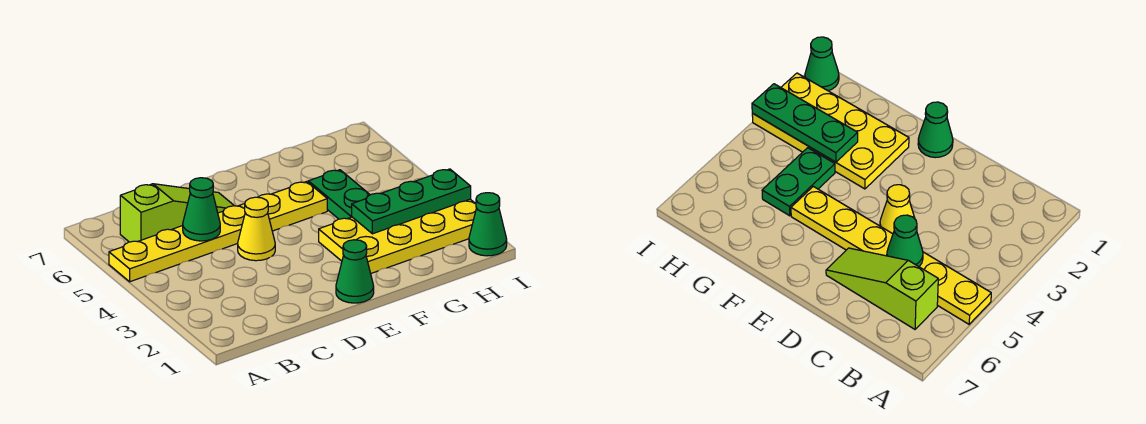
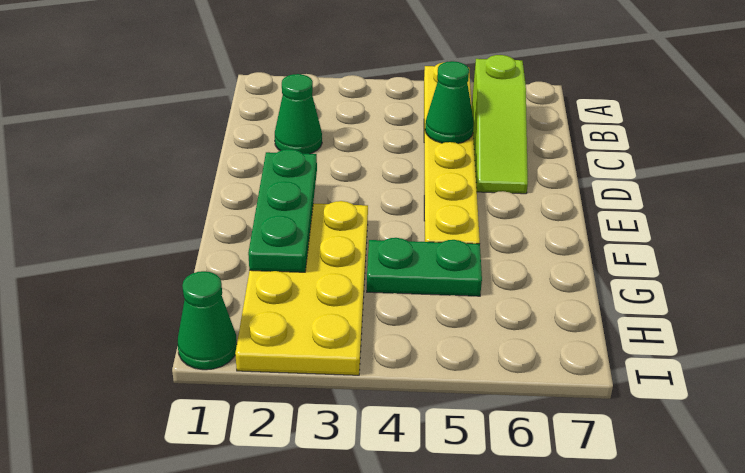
yellow 1x1 cone [238,197,275,261] -> none
green 1x1 cone [336,240,374,303] -> green 1x1 cone moved to [275,74,322,154]
green 1x3 plate [352,169,471,234] -> green 1x3 plate moved to [248,149,317,272]

